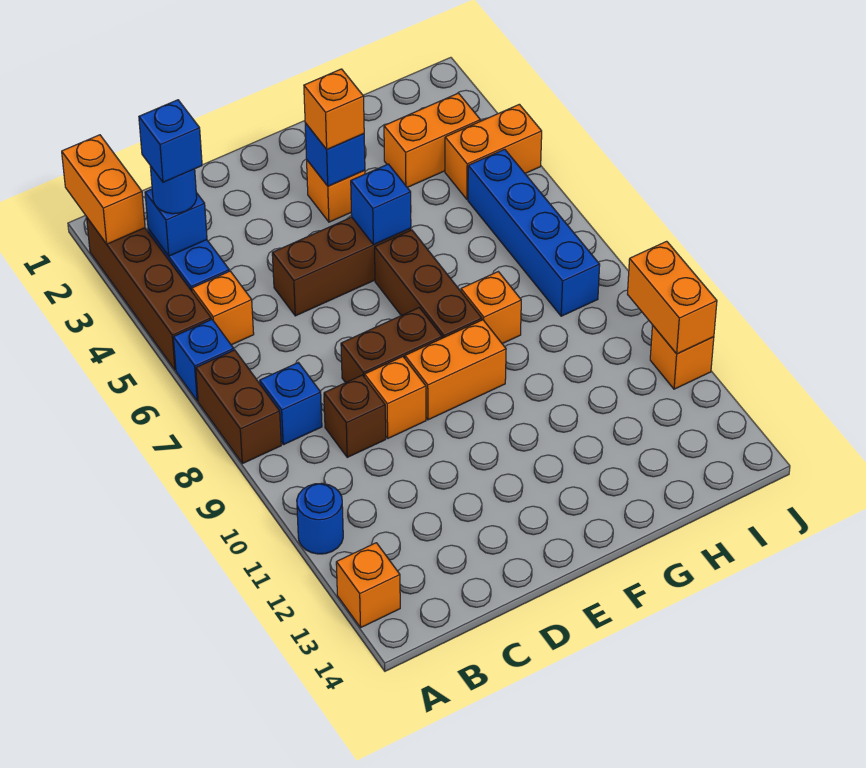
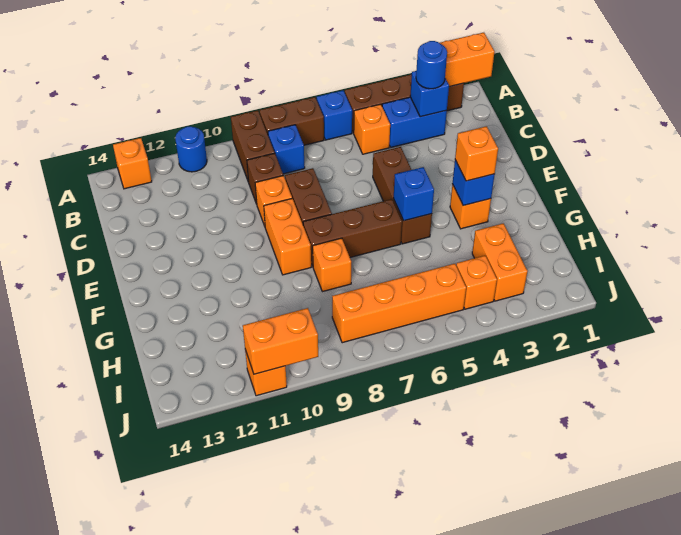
none -> brown 1x2 brick [231,110,275,182]
blue 1x1 brick [139,100,202,182] -> none
orange 1x2 brick [445,104,542,199] -> orange 1x1 brick [456,256,497,309]
blue 1x4 brick [468,149,600,316] -> orange 1x4 brick [332,264,466,343]

